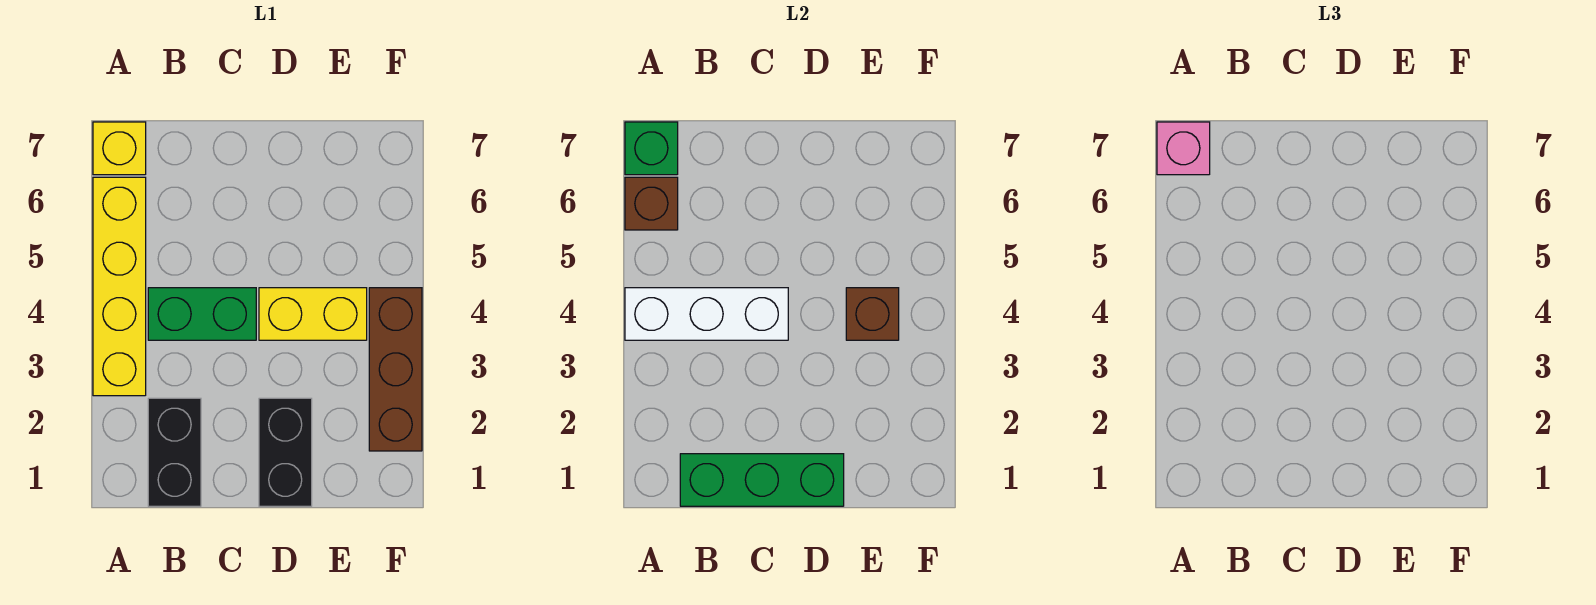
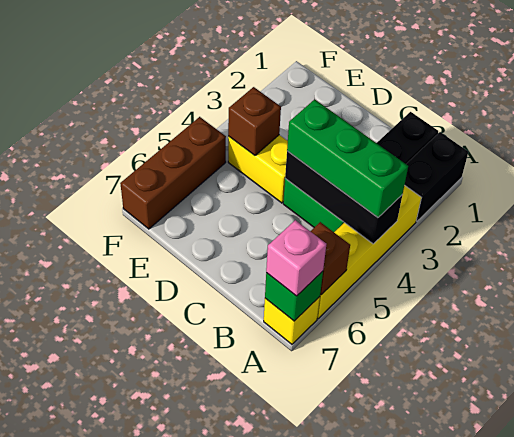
white 1x3 brick [625,288,788,340] -> black 1x3 brick [285,151,402,244]
green 1x3 brick [680,454,844,506] -> green 1x3 brick moved to [287,99,408,217]
black 1x2 brick [259,398,312,506] -> black 1x2 brick moved to [405,132,468,221]
brown 1x3 brick [369,288,422,451] -> brown 1x3 brick moved to [120,117,226,229]

